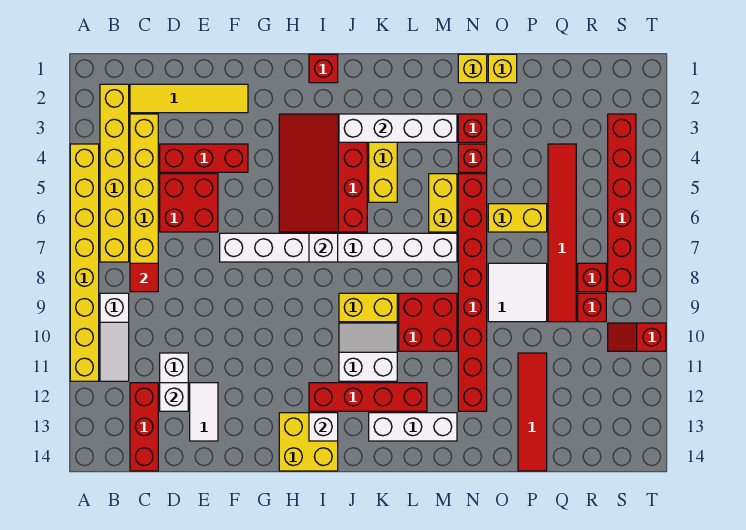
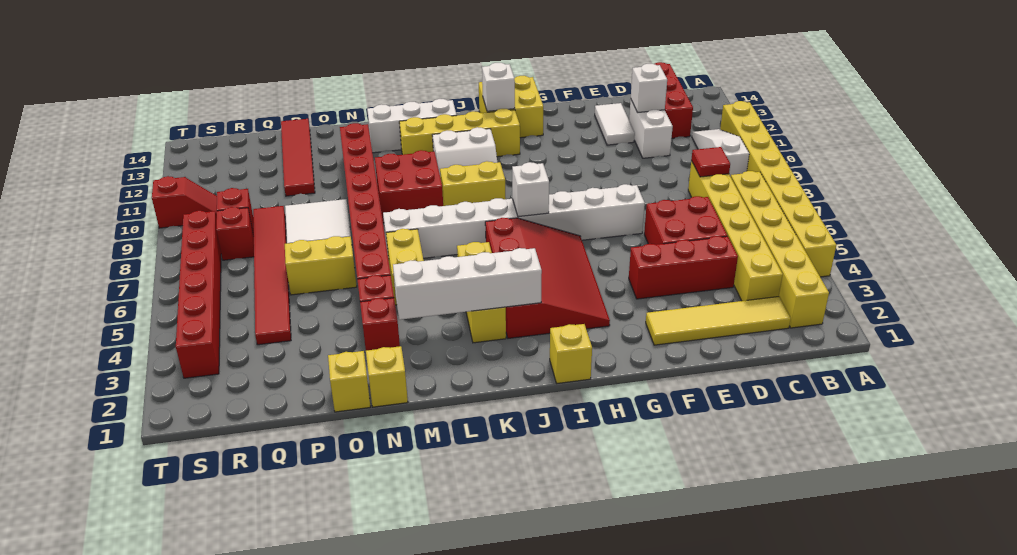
red 1x1 brick [309,54,338,83] -> yellow 1x1 brick [550,324,592,383]
red 1x4 brick [309,383,427,411] -> yellow 1x4 brick [399,109,520,157]

